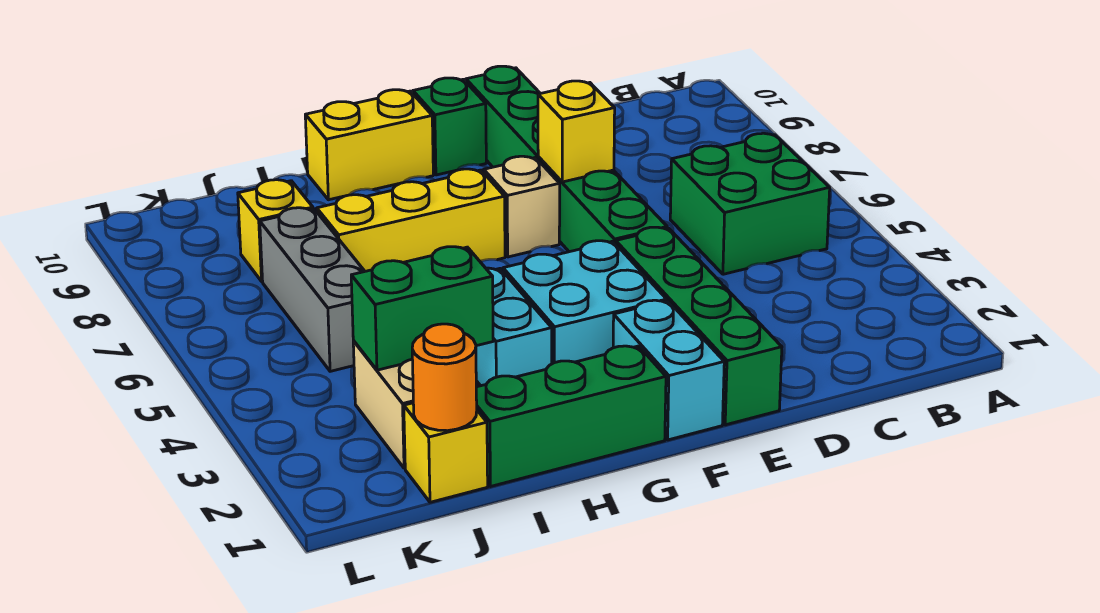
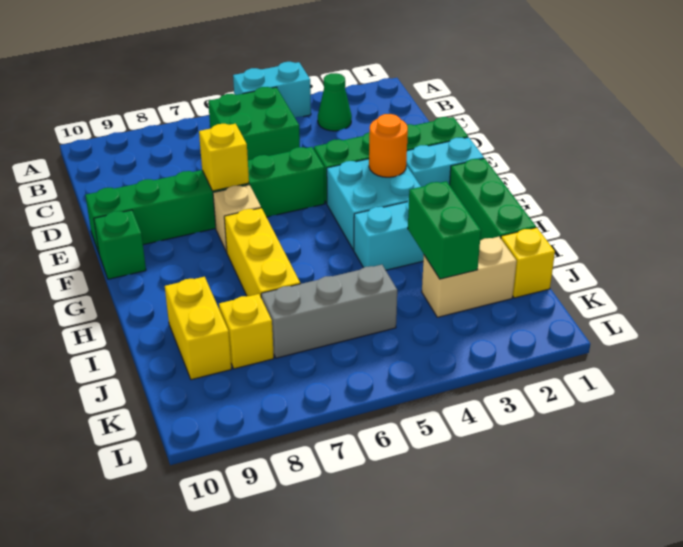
none -> cyan 1x2 brick [233,62,311,117]
none -> green 1x1 cone [318,73,352,131]
yellow 1x2 brick [305,90,433,200] -> yellow 1x2 brick moved to [165,277,232,380]
orange 1x1 round brick [412,324,477,431] -> orange 1x1 round brick moved to [369,114,408,177]

